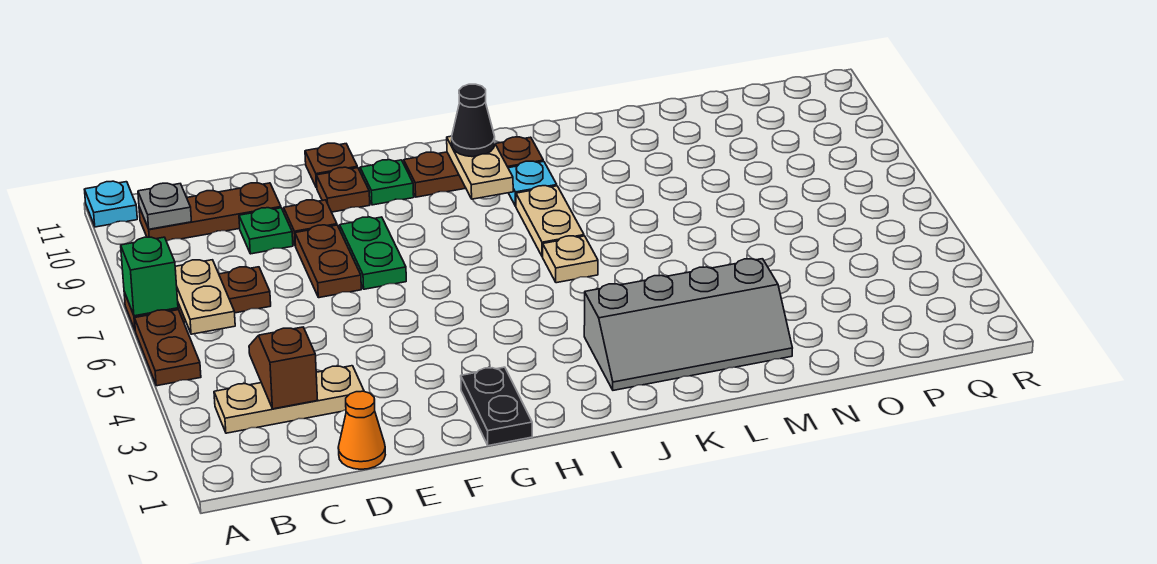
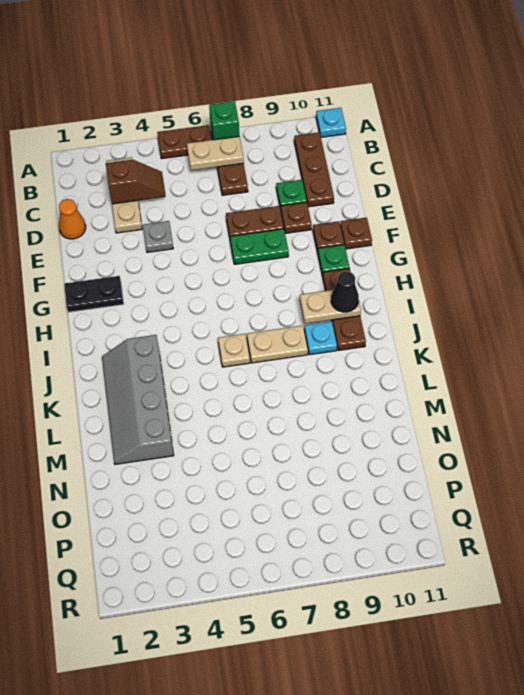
grey 1x1 plate [138,183,191,229] -> grey 1x1 plate moved to [143,221,173,252]

